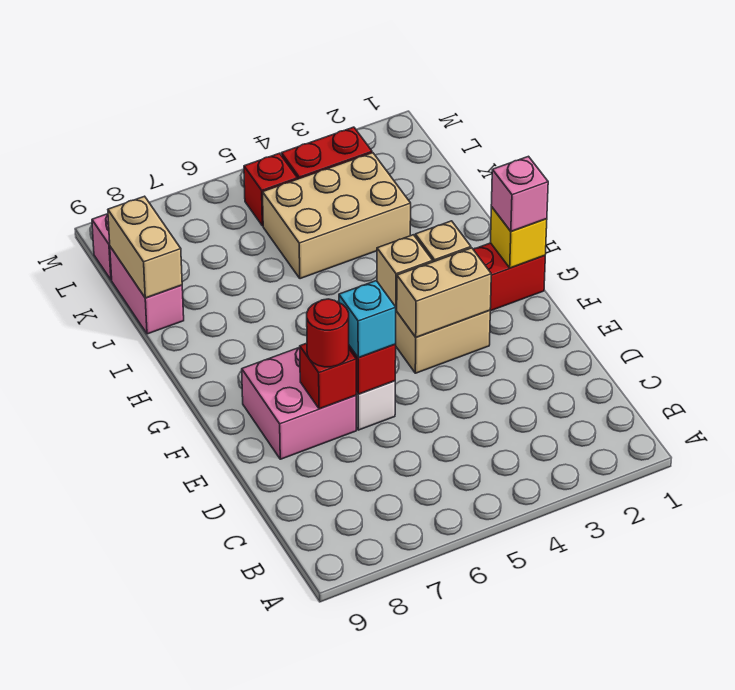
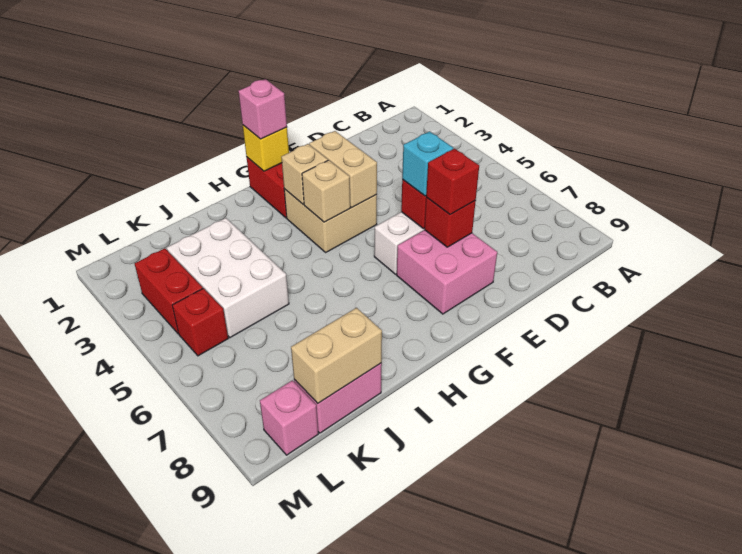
red 1x1 round brick [307,299,349,367] -> red 1x1 brick [426,149,479,215]
tan 2x3 brick [263,153,411,279] -> white 2x3 brick [167,218,289,337]

